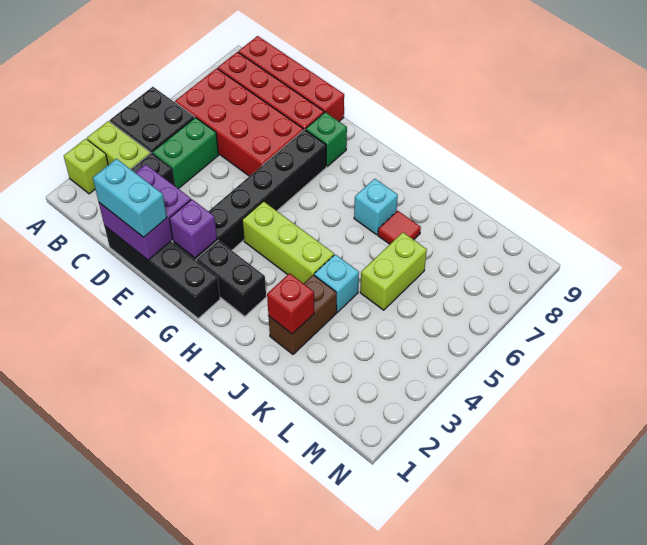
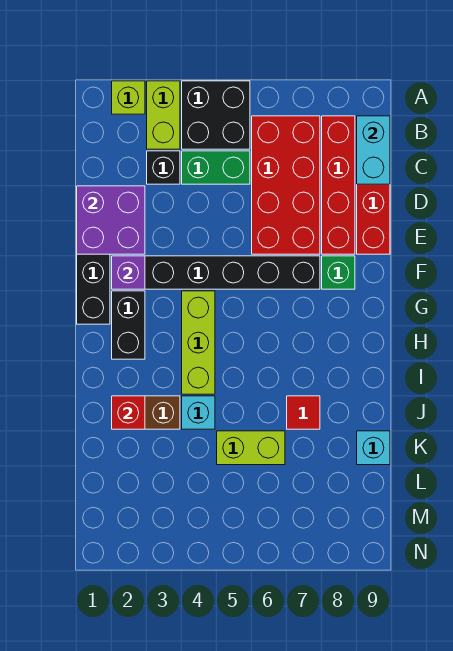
cyan 1x2 brick [93,159,167,237] -> cyan 1x2 brick moved to [357,116,390,184]
cyan 1x1 brick [354,179,398,235] -> cyan 1x1 brick moved to [357,431,390,465]

